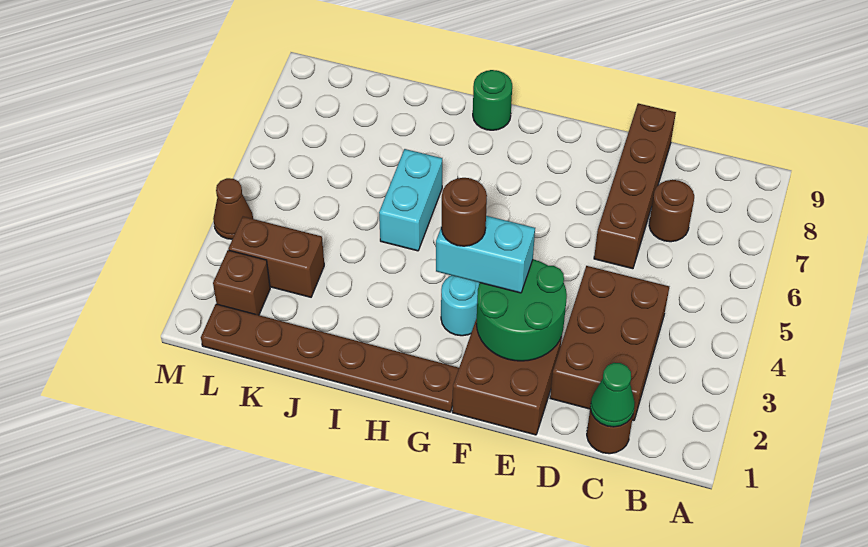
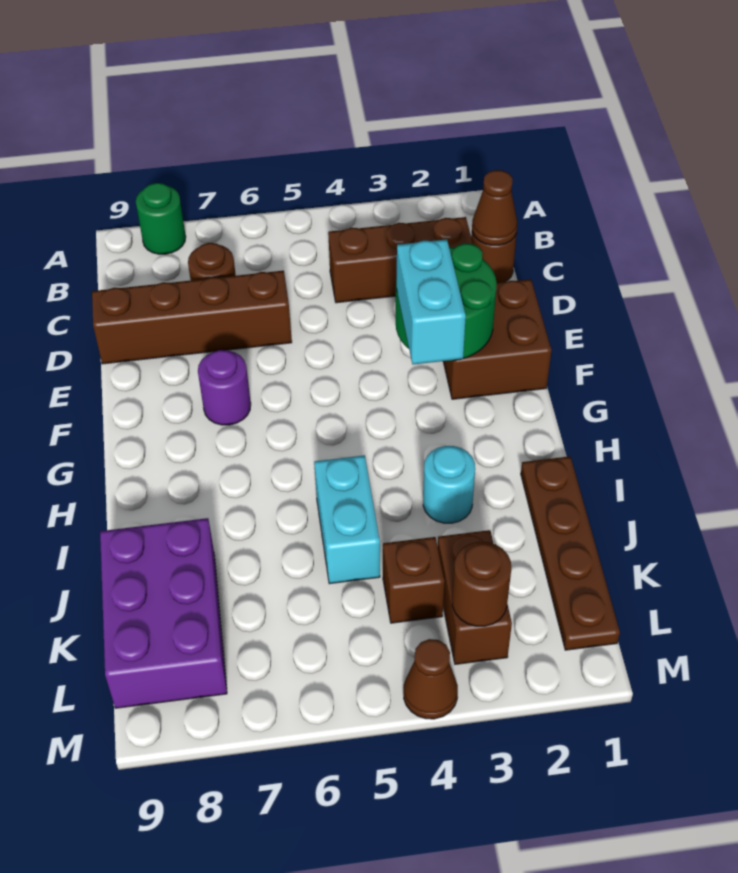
green 1x1 cone [590,363,635,427] -> brown 1x1 cone [472,170,517,245]
brown 2x3 brick [550,266,669,420] -> brown 1x3 brick [328,217,473,303]
none -> purple 1x1 round brick [198,350,251,425]
brown 1x6 plate [201,304,459,412] -> brown 1x4 plate [521,456,620,650]
cyan 1x1 round brick [441,275,479,336] -> cyan 1x1 round brick moved to [423,446,475,523]
brown 1x1 round brick [442,178,487,246] -> brown 1x1 round brick moved to [452,542,511,626]
green 1x1 round brick [473,70,512,130] -> green 1x1 round brick moved to [136,183,186,254]
cyan 1x2 brick [379,149,442,251] -> cyan 1x2 brick turned to [314,455,380,584]
none -> purple 2x3 brick [100,518,227,708]
brown 1x1 brick [213,250,270,315] -> brown 1x1 brick moved to [383,537,444,623]

